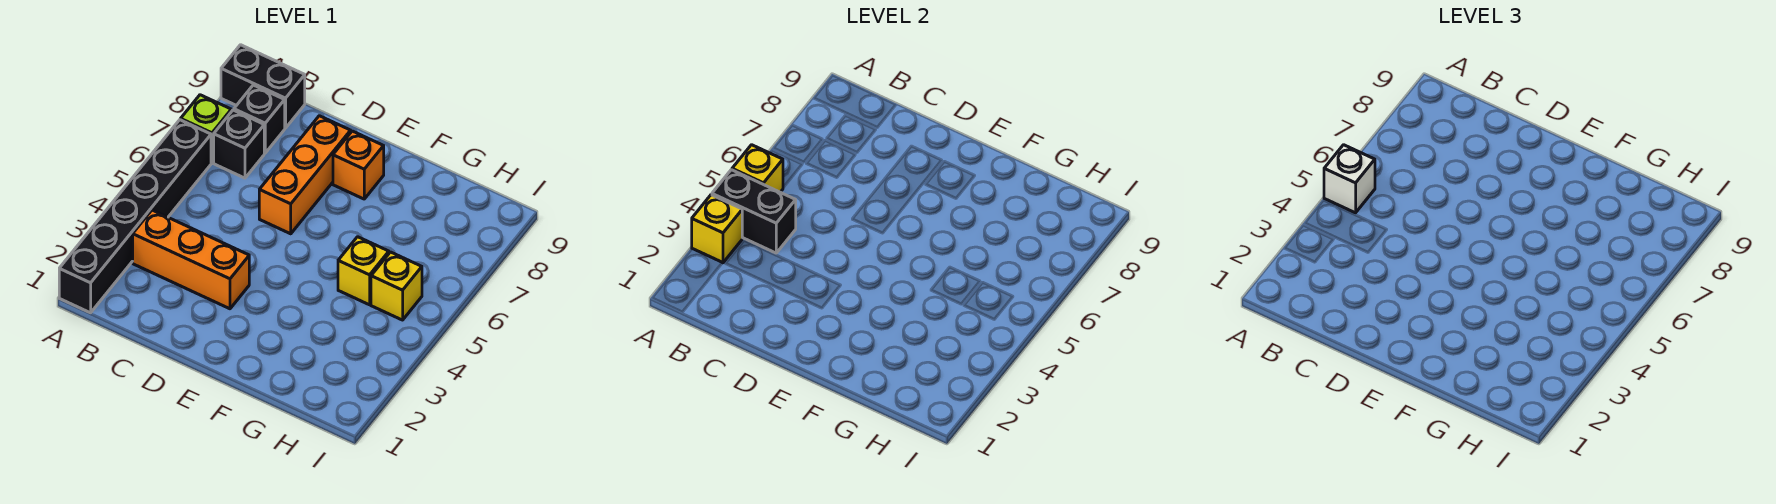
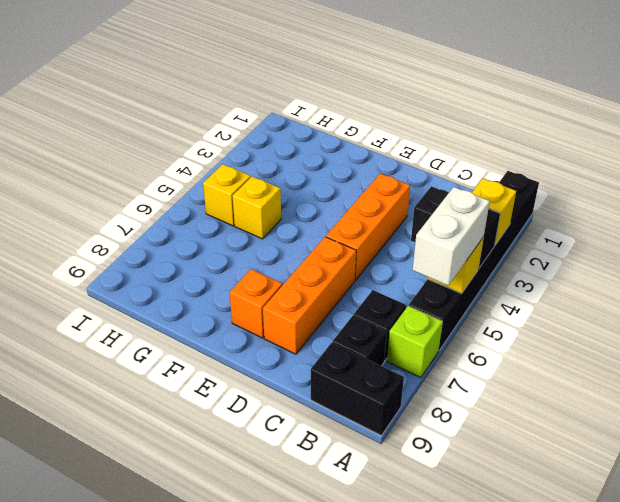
white 1x1 brick [1324,145,1375,213] -> white 1x2 brick [413,187,490,286]
orange 1x3 brick [133,210,249,309] -> orange 1x3 brick turned to [326,173,410,280]

